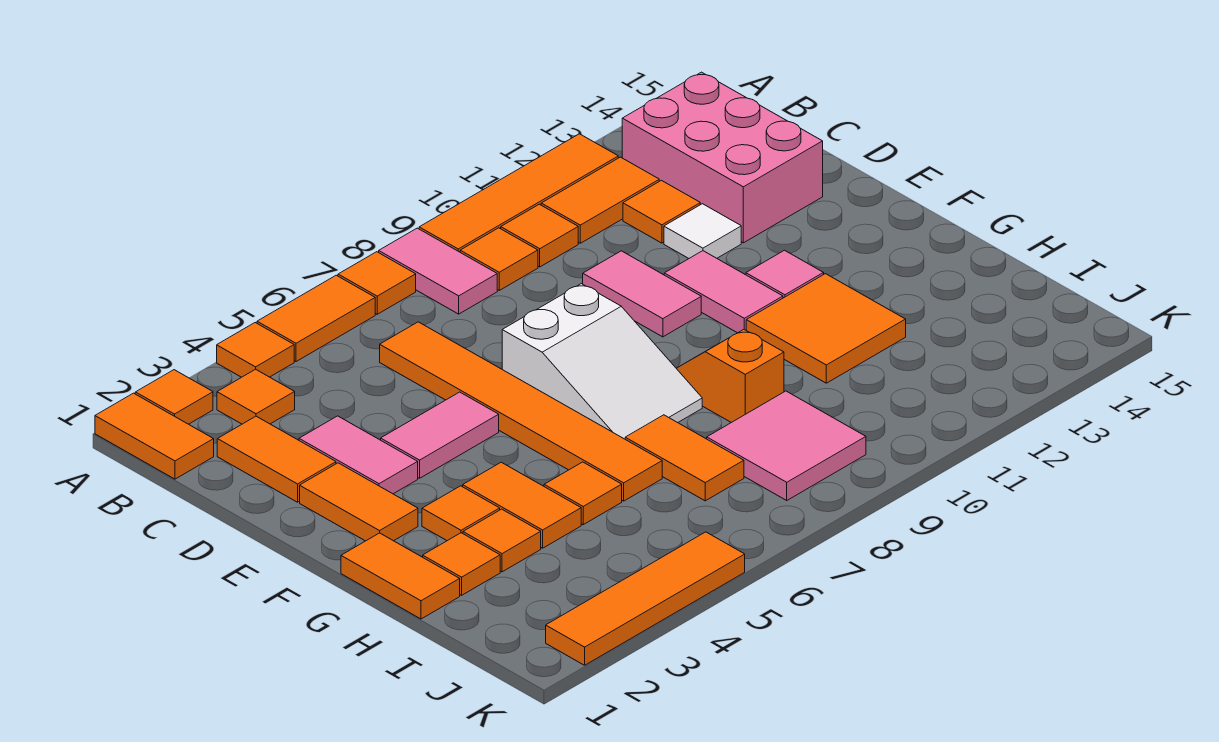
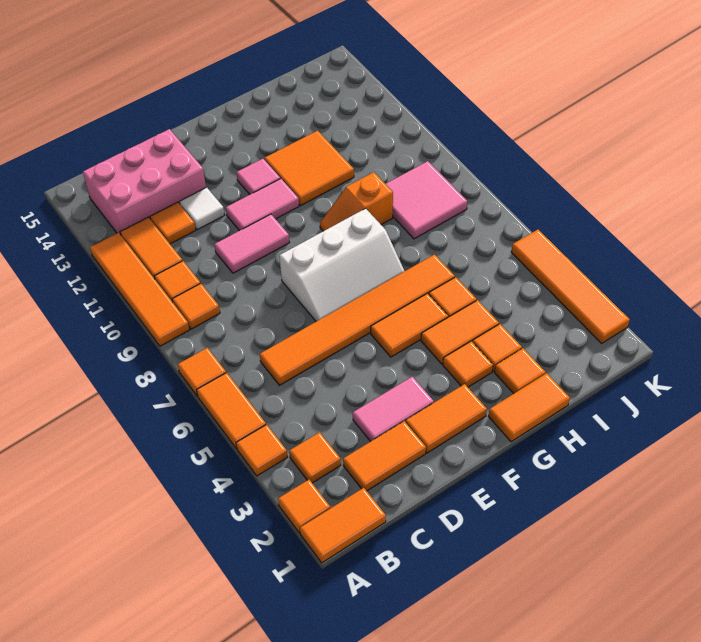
pink 1x2 tile [379,228,497,314] -> none
pink 1x2 tile [381,392,499,478] -> none
white 2x3 slope [502,284,702,439] -> white 2x3 slope turned to [279,208,404,321]
orange 1x2 tile [625,415,744,501] -> orange 1x2 tile moved to [371,293,448,357]

